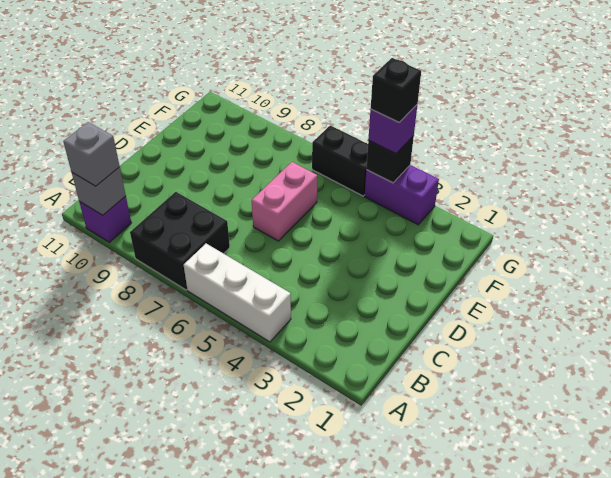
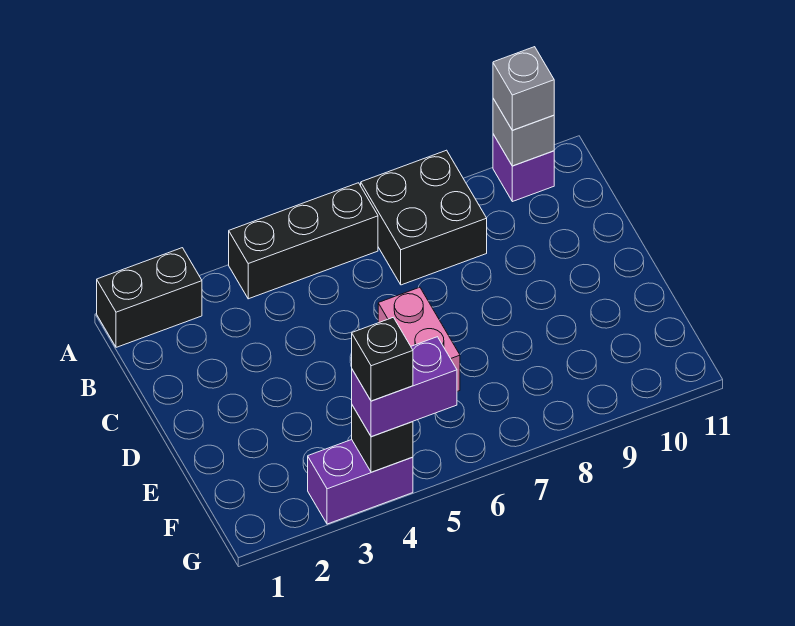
white 1x3 brick [184,244,291,342] -> black 1x3 brick [229,183,378,299]
purple 1x1 brick [368,105,417,154] -> purple 1x2 brick [352,337,457,437]
black 1x2 brick [312,125,368,196] -> black 1x2 brick moved to [97,248,202,347]

